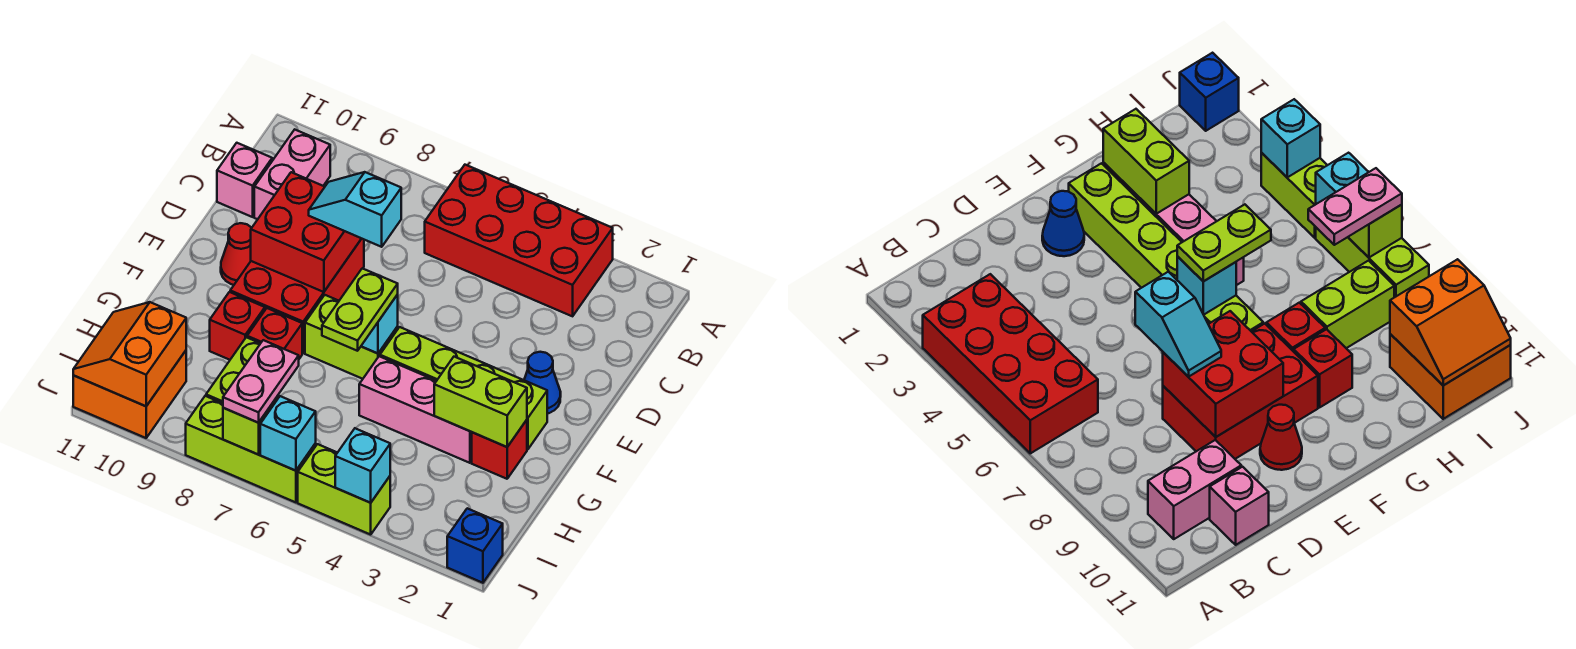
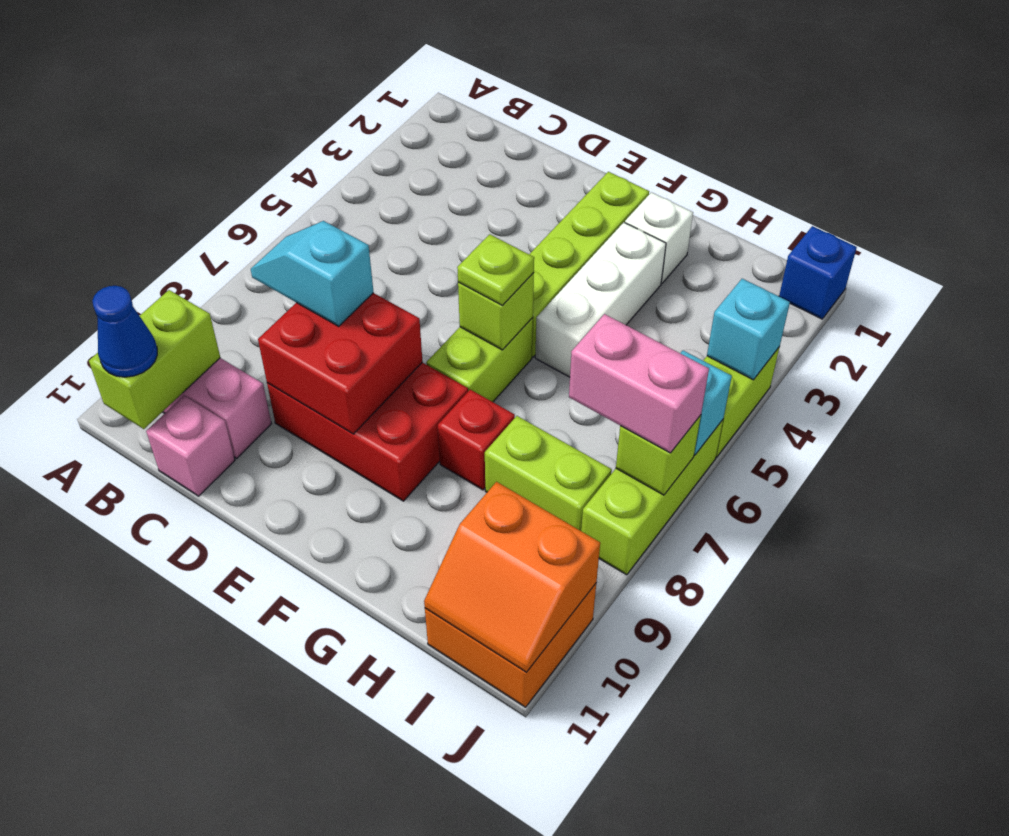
red 2x4 brick [425,165,613,316] -> none
cyan 1x2 slope [309,172,401,247] -> cyan 1x2 slope turned to [251,221,374,326]
blue 1x1 cone [524,352,561,414] -> blue 1x1 cone moved to [92,286,157,377]
red 1x1 cone [221,223,251,285] -> none
cyan 1x1 brick [361,295,398,353] -> lime 1x1 brick [458,273,534,350]
lime 1x2 plate [322,268,398,351] -> lime 1x1 plate [457,234,534,305]
red 1x1 brick [472,420,527,479] -> white 1x1 brick [625,192,693,283]
lime 1x2 brick [434,357,527,447] -> lime 1x2 brick moved to [89,290,220,429]
pink 1x3 brick [359,356,472,463] -> white 1x3 brick [535,223,666,377]
red 1x1 brick [210,292,265,360] -> none
pink 1x2 plate [223,340,299,423] -> pink 1x2 brick [569,314,709,453]

